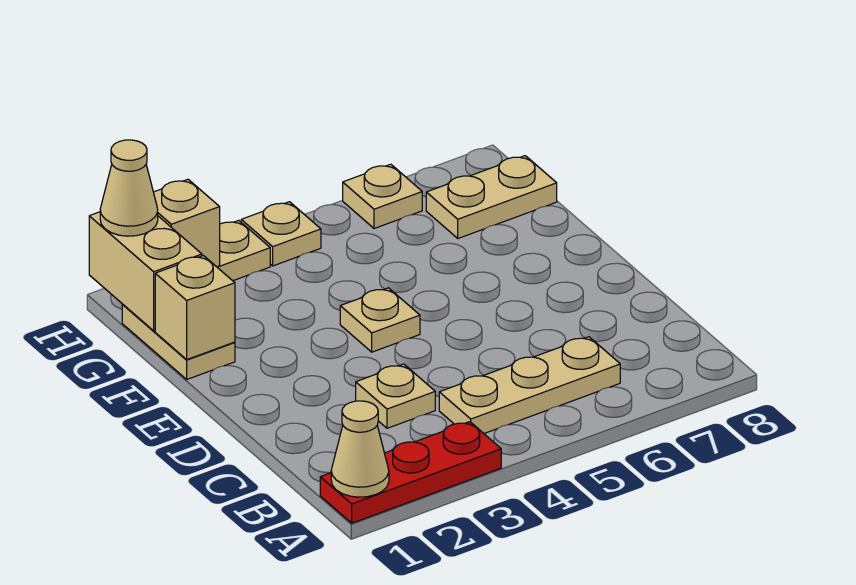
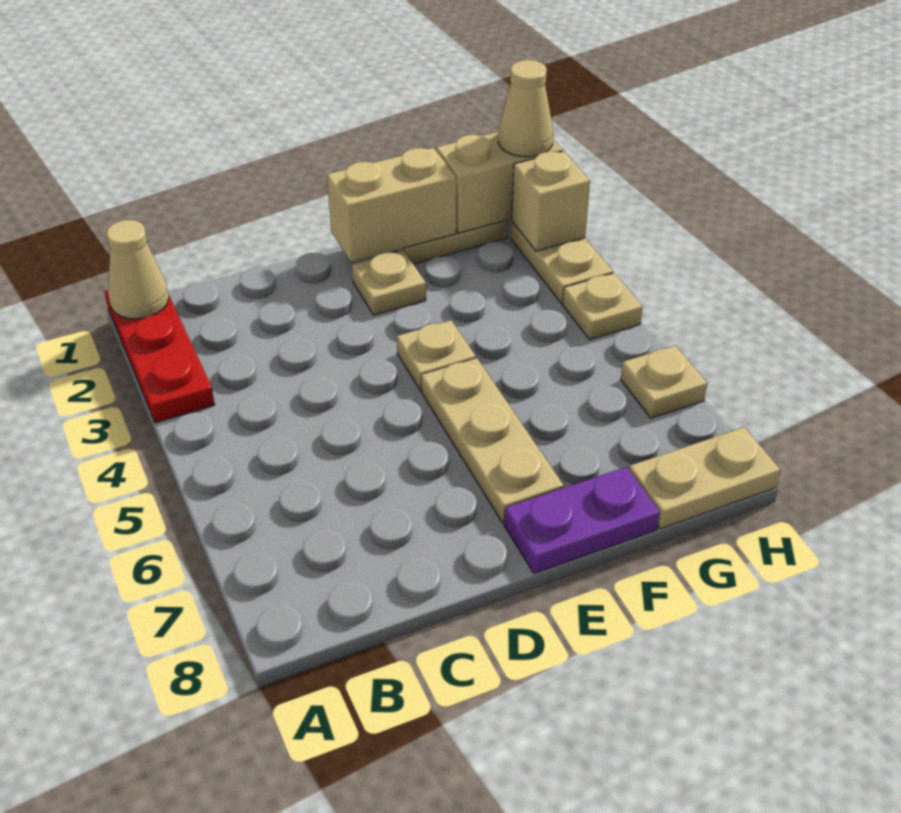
tan 1x3 plate [439,337,620,433] -> tan 1x3 plate moved to [421,358,564,523]
tan 1x1 plate [356,364,435,428] -> tan 1x1 plate moved to [352,251,426,315]
none -> purple 1x2 plate [504,467,660,574]
tan 1x1 brick [155,256,235,359] -> tan 1x2 brick [327,148,456,262]
tan 1x2 plate [426,156,557,238] -> tan 1x2 plate turned to [629,427,780,529]

